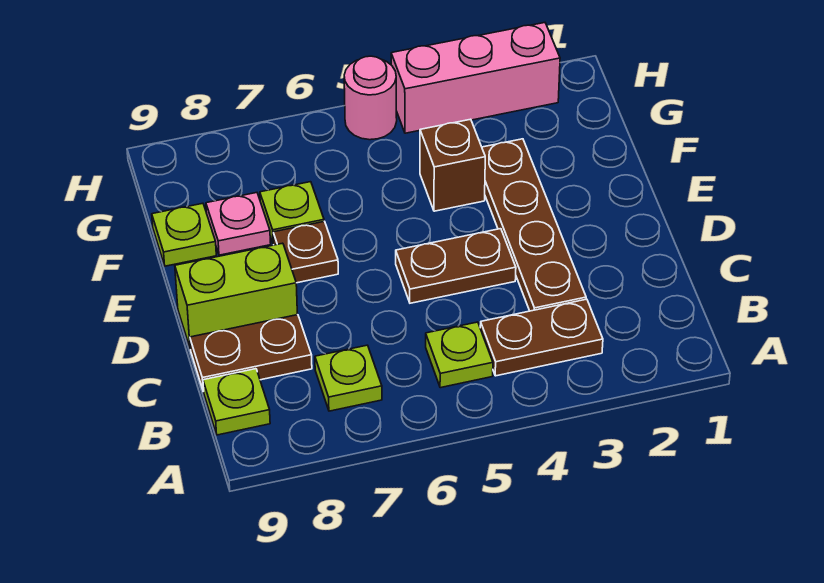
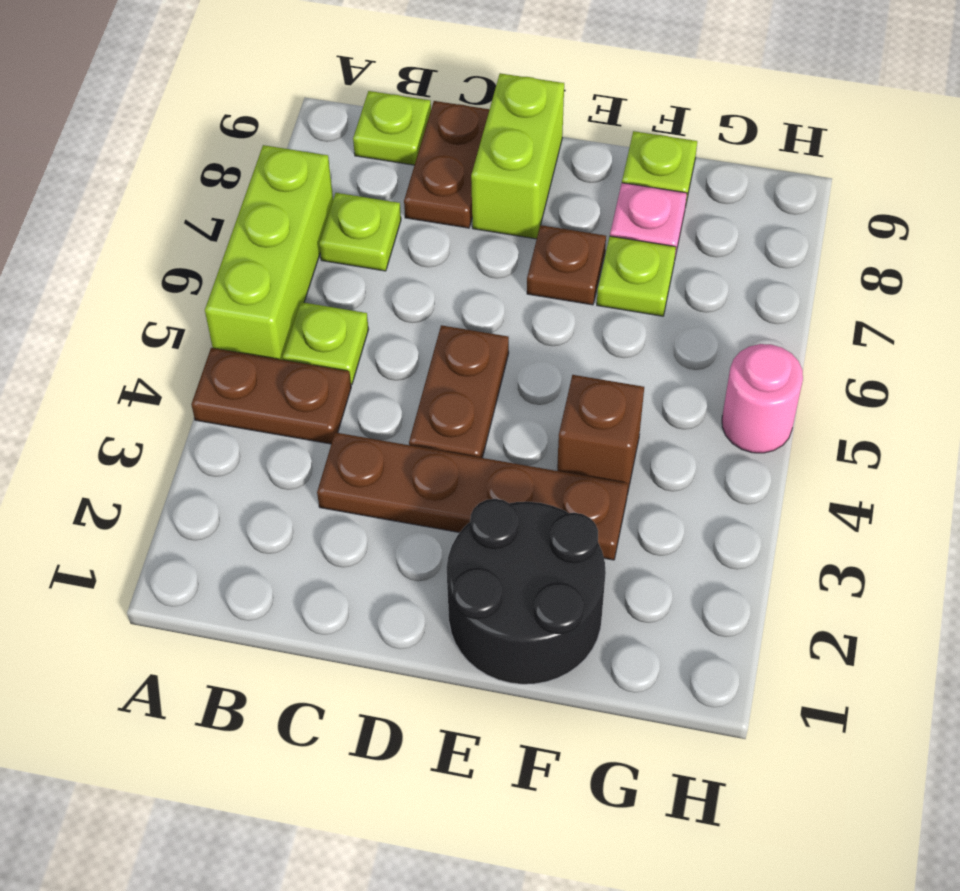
none -> lime 1x3 brick [205,145,333,360]
brown 1x2 plate [480,299,603,376] -> brown 1x2 plate turned to [191,348,351,444]
none -> black 2x2 round brick [447,499,606,684]
pink 1x3 brick [391,23,560,133] -> none

